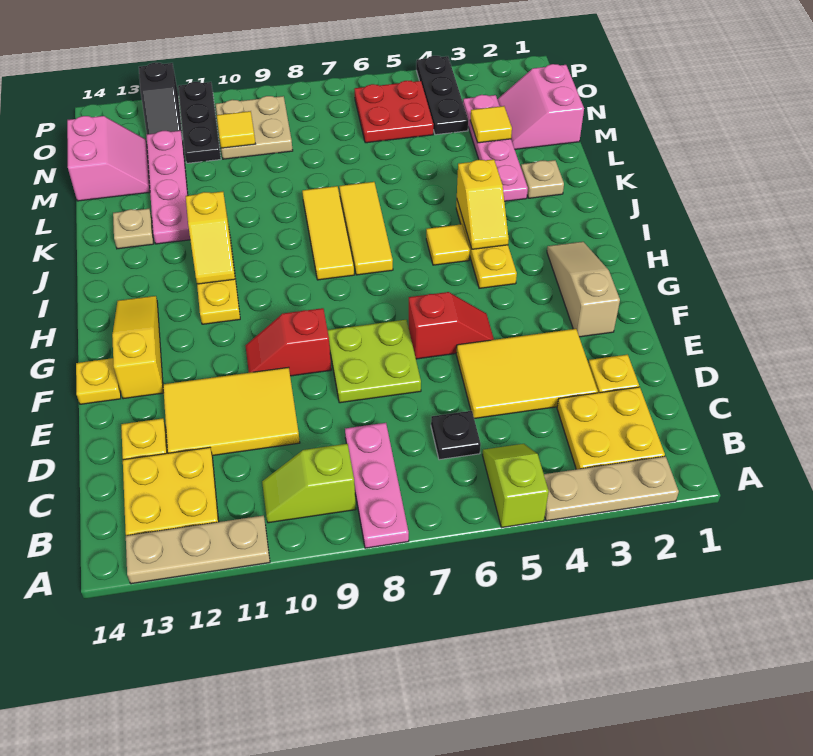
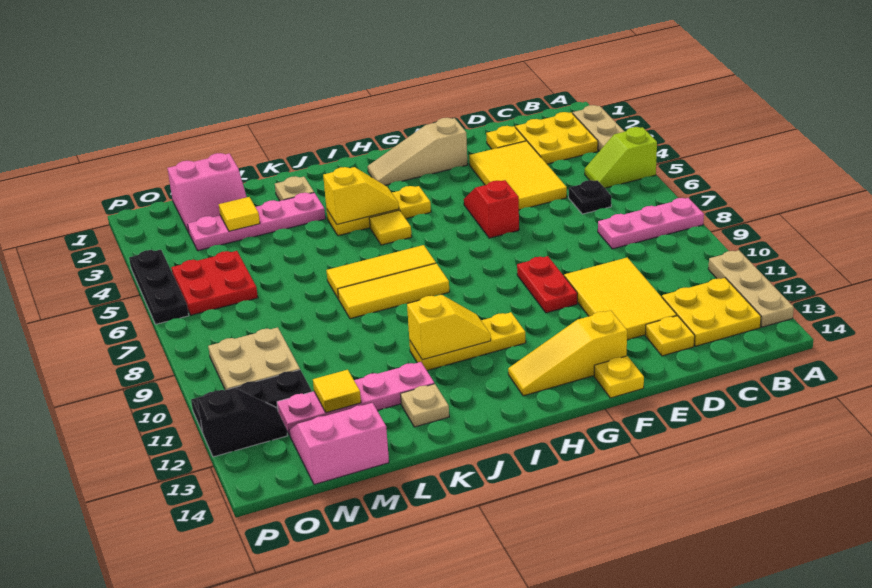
lime 1x2 slope [262,444,356,523] -> none
lime 2x2 plate [328,320,421,403] -> none
red 1x2 slope [245,308,331,376] -> red 1x2 plate [517,256,577,313]
black 1x3 plate [416,56,468,135] -> black 1x3 plate turned to [129,250,189,324]
yellow 1x1 tile [217,111,255,148] -> yellow 1x1 tile moved to [313,370,361,413]

